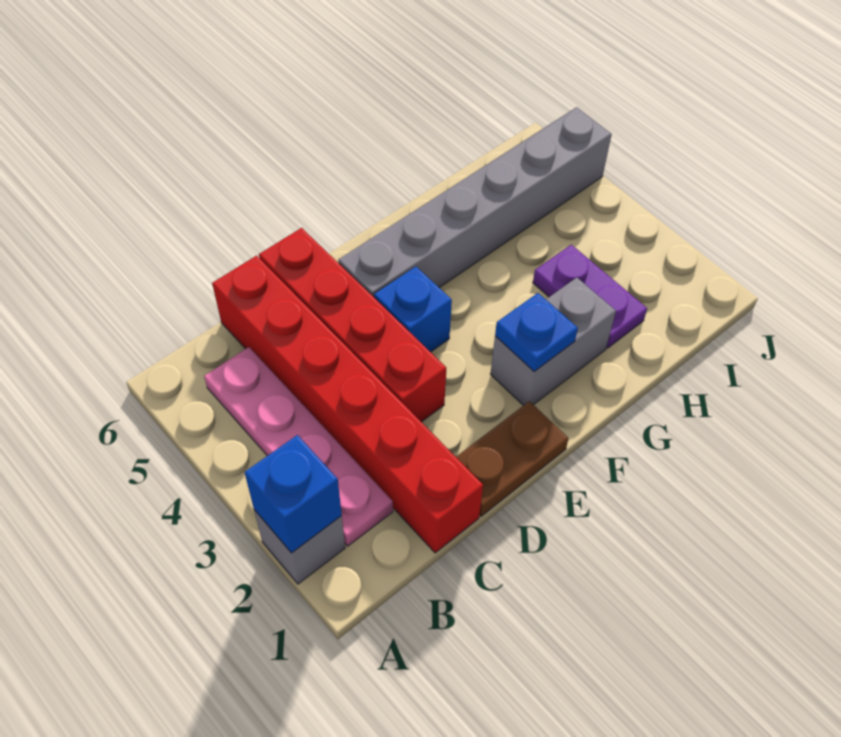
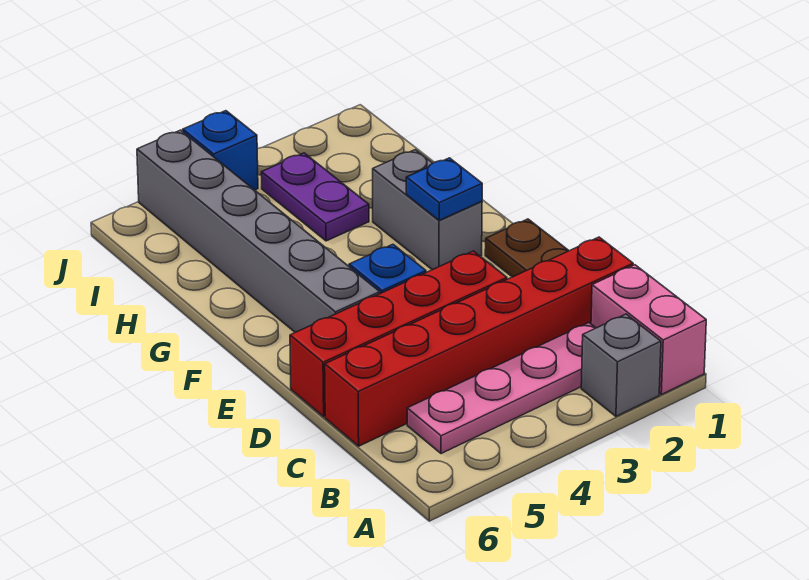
none -> pink 1x2 brick [591,265,706,394]
blue 1x1 brick [245,435,342,553] -> blue 1x1 brick moved to [183,111,258,190]
purple 1x2 plate [533,245,647,348] -> purple 1x2 plate turned to [261,153,369,241]

